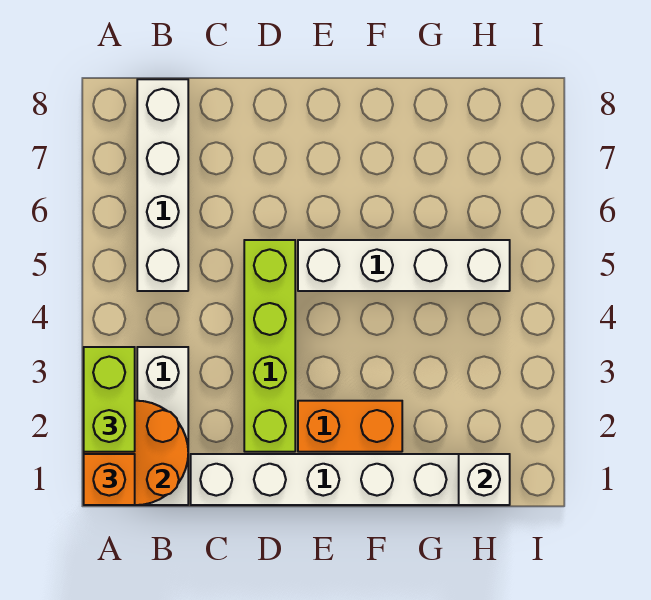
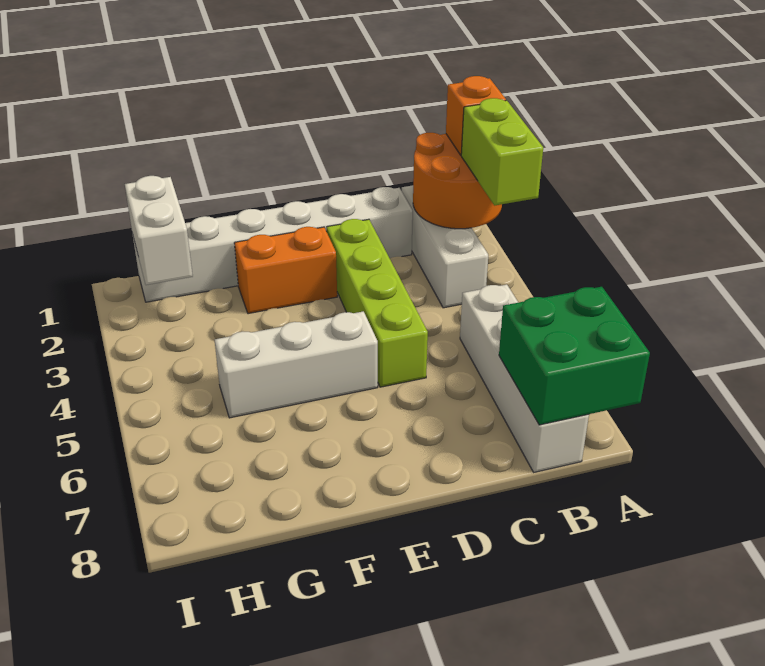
none -> green 2x2 brick [499,287,650,425]
white 1x4 brick [298,240,510,291] -> white 1x3 brick [215,311,378,418]
white 1x1 brick [459,454,510,505] -> white 1x2 brick [125,176,193,285]

